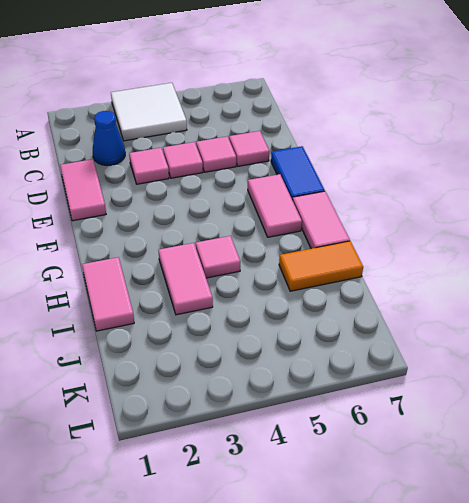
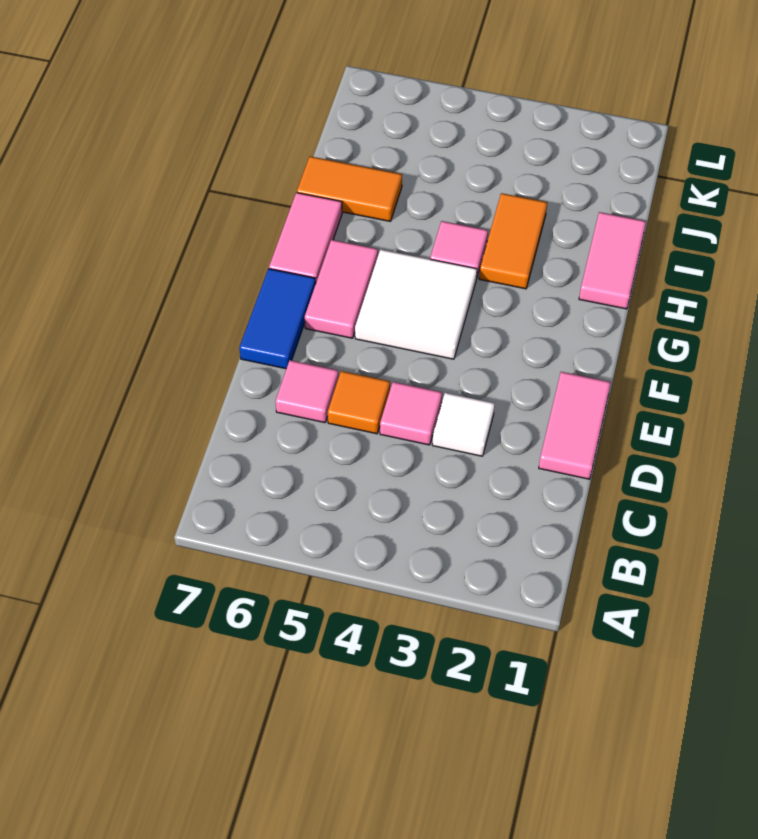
white 2x2 tile [111,83,187,141] -> white 2x2 tile moved to [355,249,477,359]
blue 1x1 cone [93,111,125,166] -> none
pink 1x1 tile [129,148,169,184] -> white 1x1 tile [432,393,495,456]
pink 1x1 tile [196,136,236,172] -> orange 1x1 tile [328,371,390,434]
pink 1x2 tile [159,243,213,315] -> orange 1x2 tile [479,193,547,289]

